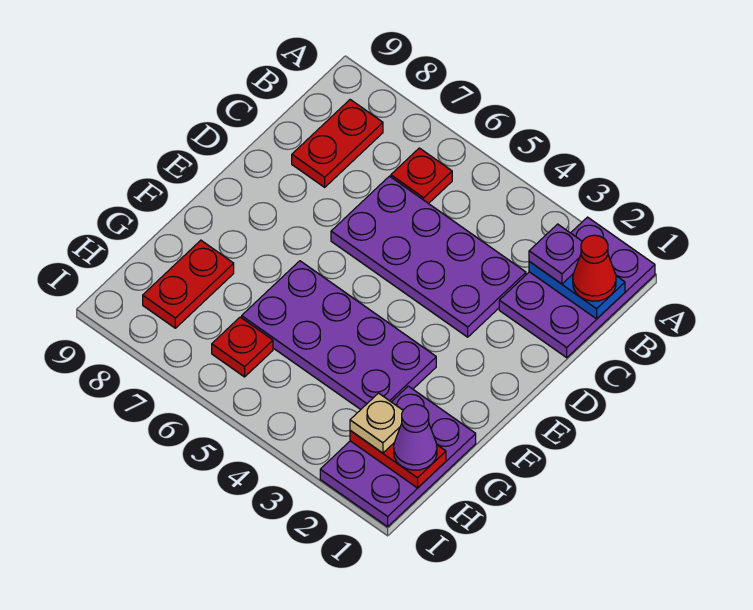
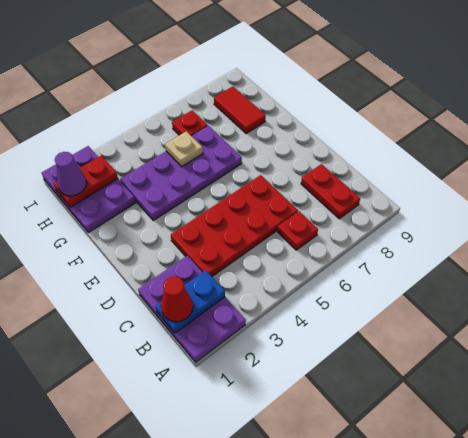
purple 1x1 plate [529,224,582,284] -> none
purple 2x4 plate [331,176,526,337] -> red 2x4 plate [171,175,298,276]
red 1x2 plate [143,240,234,328] -> red 1x2 tile [214,86,266,133]
tan 1x1 plate [350,393,403,453] -> tan 1x1 plate moved to [165,131,203,167]

